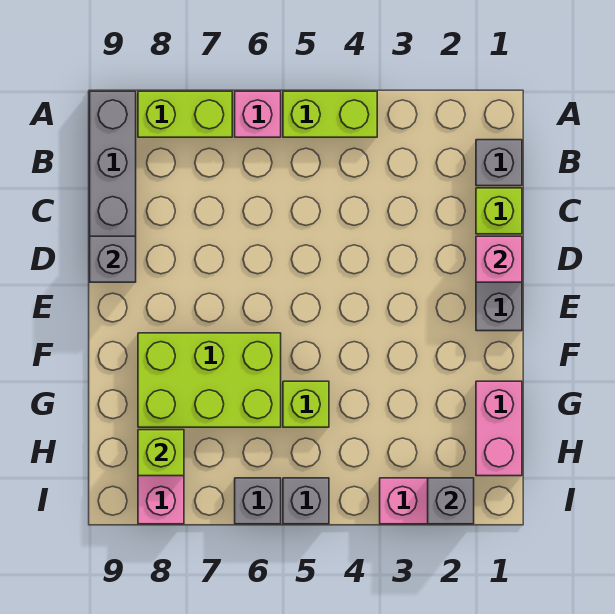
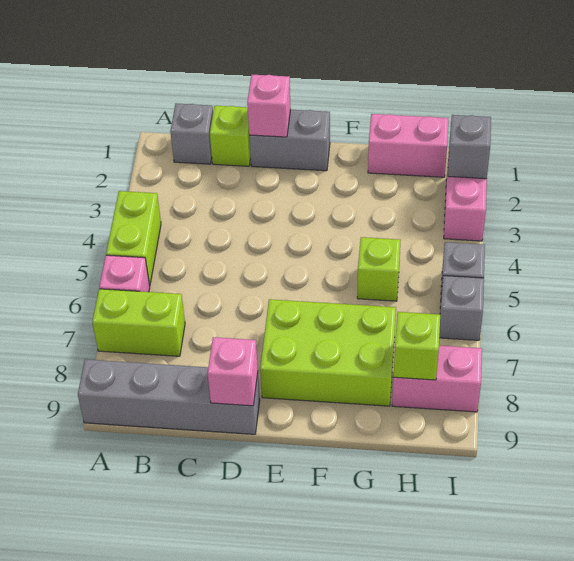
lime 1x2 brick [138,91,232,137] -> lime 1x2 brick turned to [92,289,185,356]
grey 1x1 brick [90,236,136,282] -> pink 1x1 brick [208,337,258,406]
lime 2x3 brick [138,333,281,427] -> lime 2x3 brick turned to [260,299,396,406]

